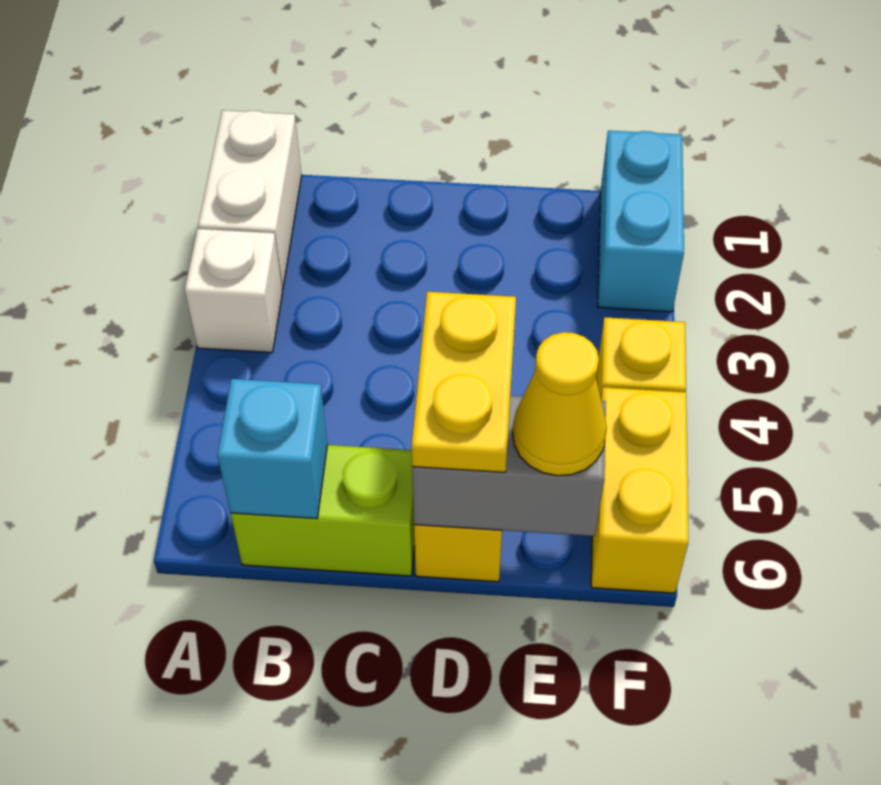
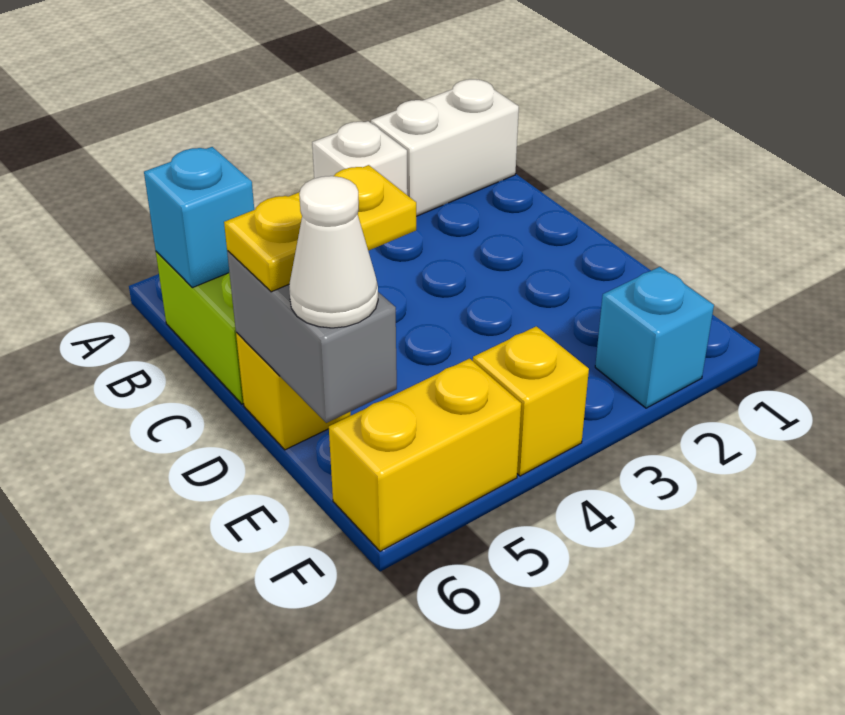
yellow 1x1 cone [513,332,607,476] -> white 1x1 cone [289,176,378,328]
cyan 1x2 brick [598,131,684,312] -> cyan 1x1 brick [595,267,714,408]

